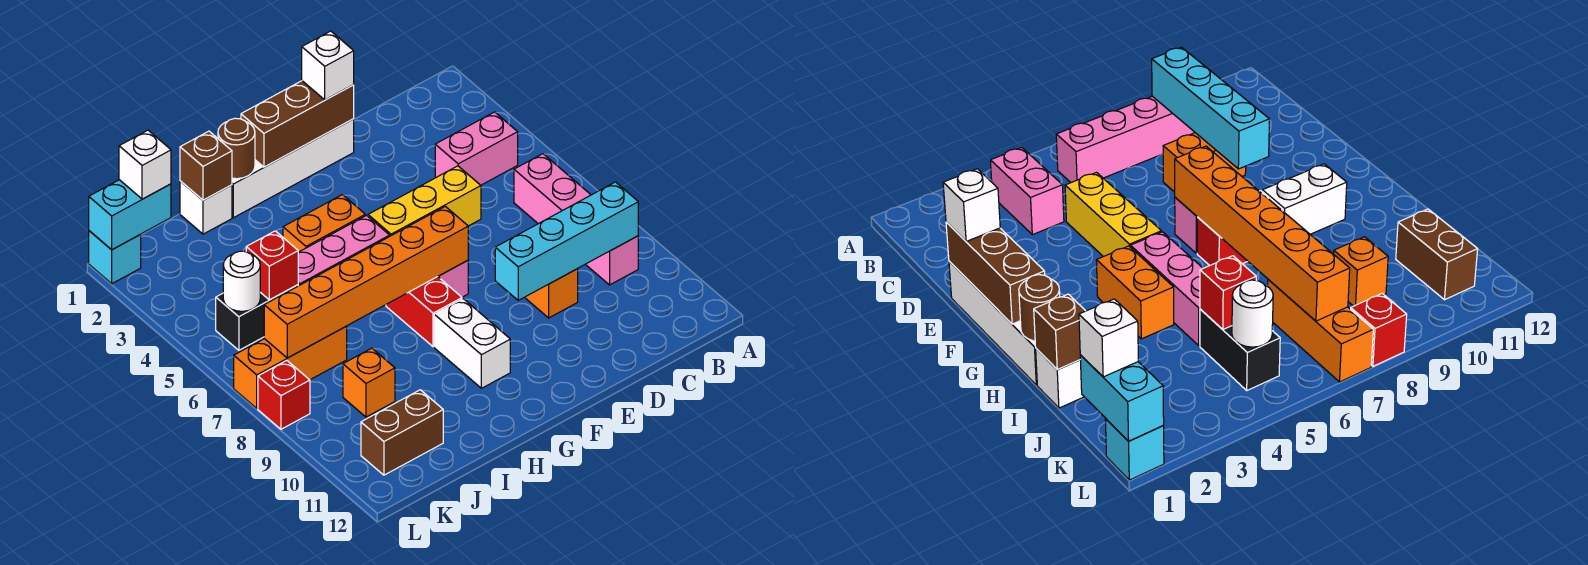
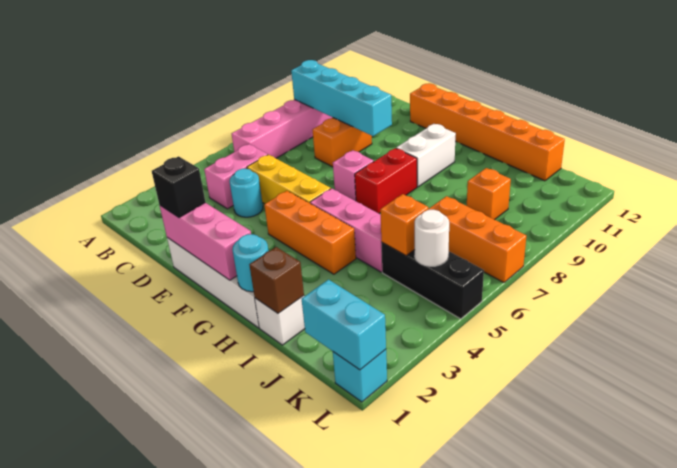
pink 1x2 brick [435,112,518,185] -> pink 1x2 brick turned to [204,144,268,209]
none -> cyan 1x1 round brick [229,169,263,217]
brown 1x3 brick [241,81,354,167] -> pink 1x3 brick [159,203,251,280]
white 1x1 brick [302,31,354,100] -> black 1x1 brick [152,156,205,218]
orange 1x6 brick [264,206,468,358] -> orange 1x6 brick moved to [410,83,565,181]
orange 1x2 brick [283,195,365,252] -> orange 1x3 brick [264,191,356,274]
brown 1x1 round brick [218,118,255,179] -> cyan 1x1 round brick [232,234,268,292]
black 1x2 brick [216,285,298,350] -> black 1x3 brick [382,243,484,319]
red 1x1 brick [246,231,298,300] -> orange 1x1 brick [380,194,428,256]
brown 1x2 brick [361,390,443,475] -> none
white 1x1 brick [119,130,171,199] -> none
red 1x1 brick [258,361,310,429] -> none

